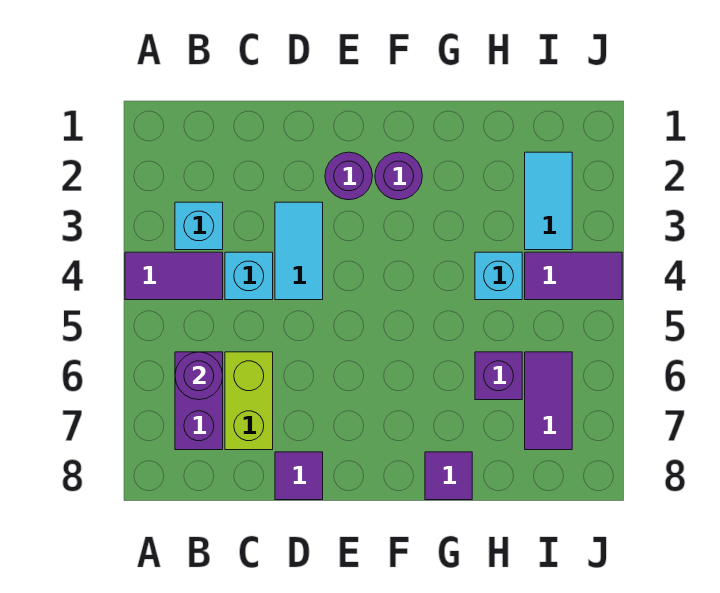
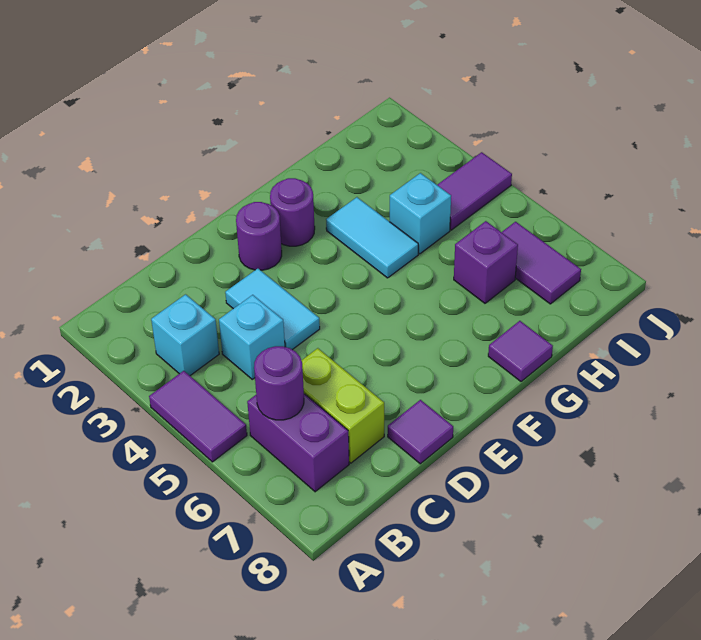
purple 1x2 tile [125,252,223,300] -> purple 1x2 tile turned to [149,371,247,462]
cyan 1x2 tile [525,152,572,250] -> cyan 1x2 tile moved to [326,197,418,278]

